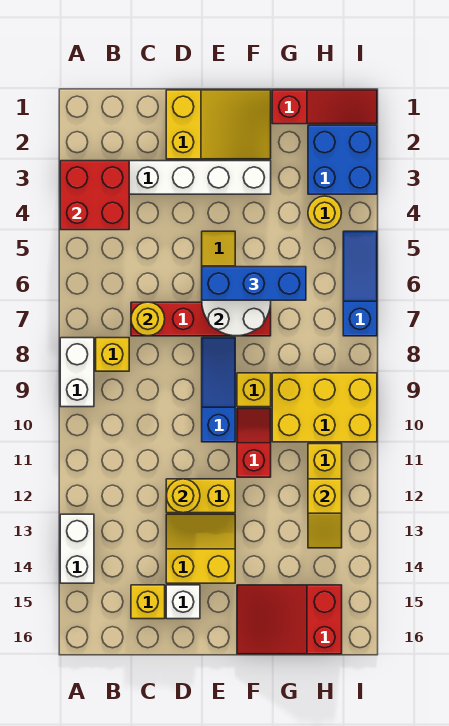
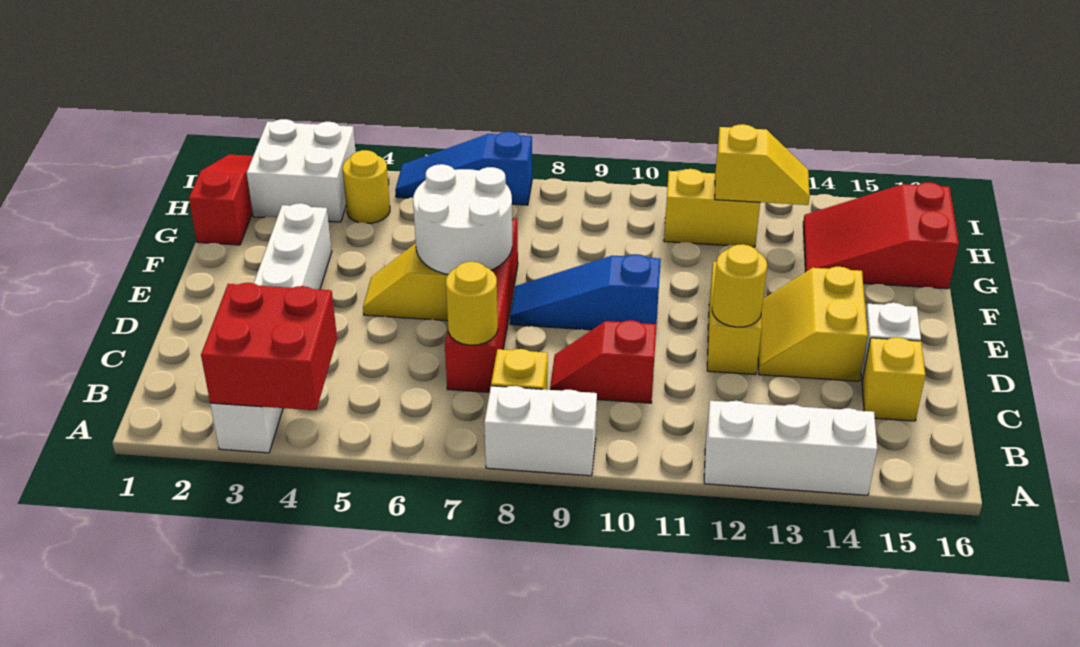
white 1x2 brick [60,514,94,583] -> white 1x3 brick [704,401,877,495]
yellow 2x3 slope [166,90,271,159] -> none
blue 1x3 brick [202,267,306,300] -> none
yellow 1x1 brick [237,373,271,407] -> none
red 1x2 slope [237,408,271,477] -> red 1x2 slope moved to [550,320,657,403]
red 2x3 slope [237,585,342,654] -> red 2x3 slope turned to [803,182,959,289]
yellow 2x3 brick [272,373,377,442] -> none
blue 2x2 brick [308,125,377,194] -> white 2x2 brick [247,119,356,222]

